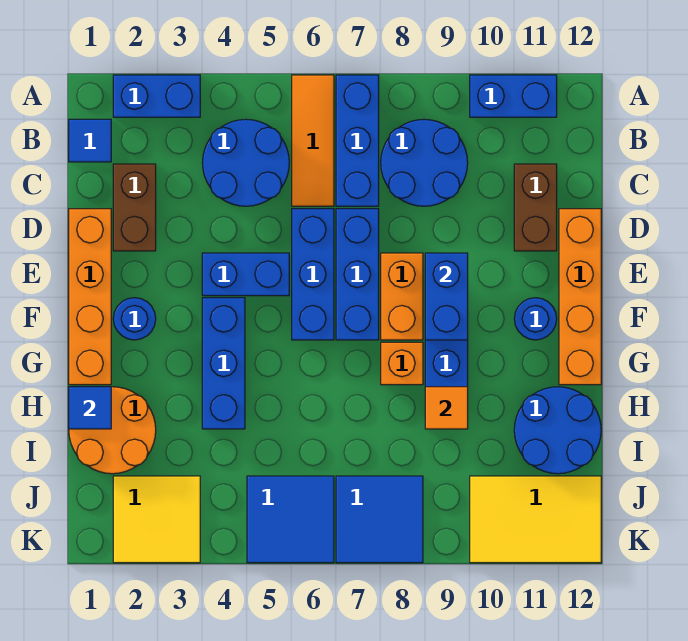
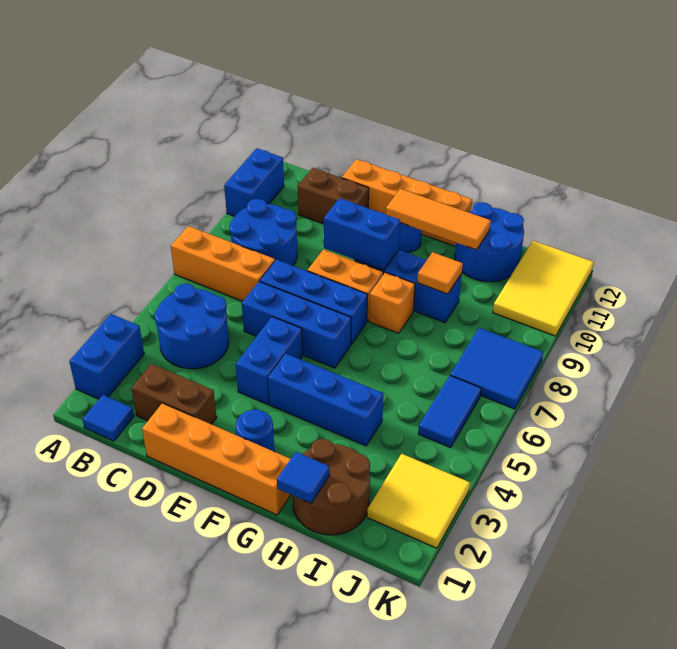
orange 1x3 tile [292,75,334,206] -> orange 1x3 tile moved to [386,189,491,250]
blue 1x3 brick [336,75,379,206] -> orange 1x3 brick [171,226,275,301]
orange 2x2 round brick [69,387,156,474] -> brown 2x2 round brick [293,439,370,535]
blue 2x2 tile [247,476,334,563] -> blue 1x2 tile [418,376,481,447]

